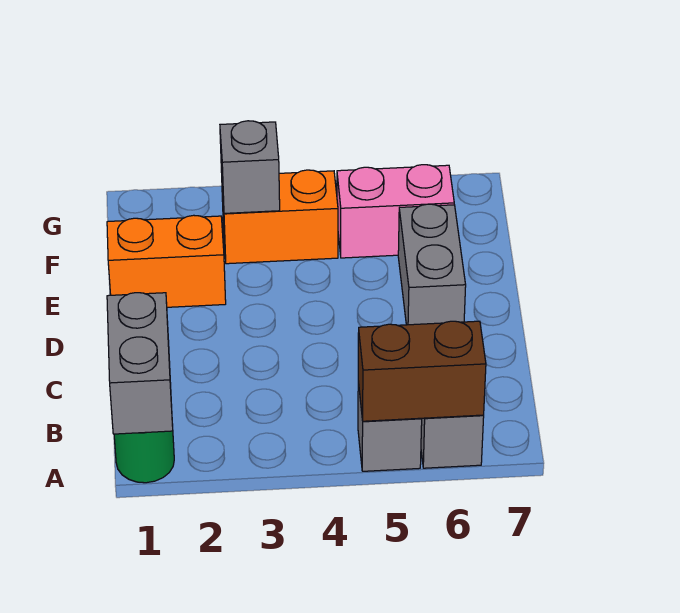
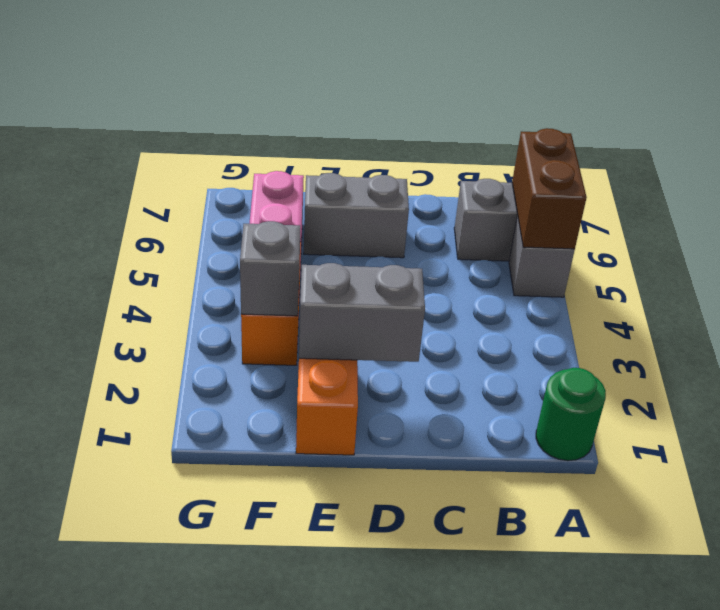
grey 1x2 brick [107,293,173,434] -> grey 1x2 brick moved to [299,263,425,362]

